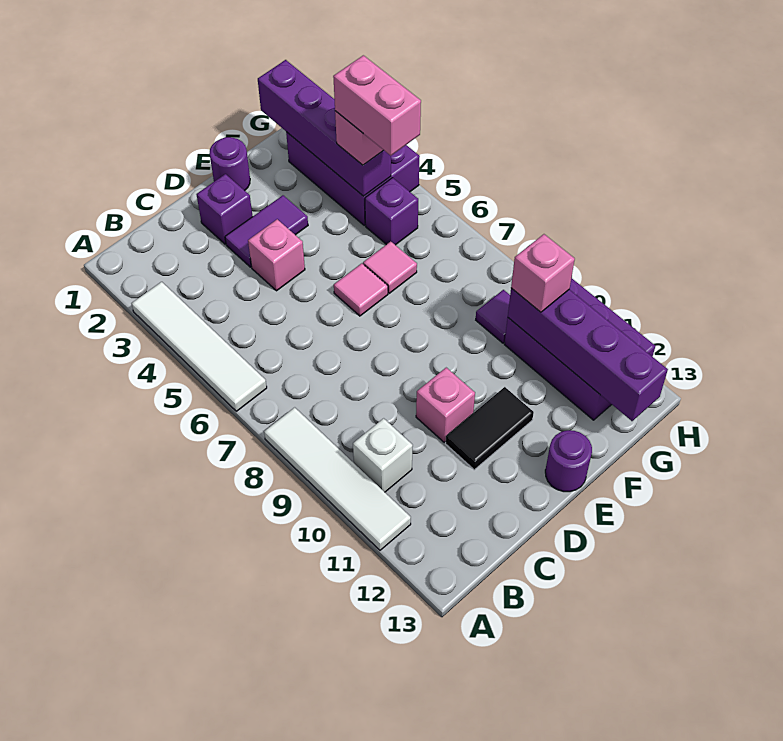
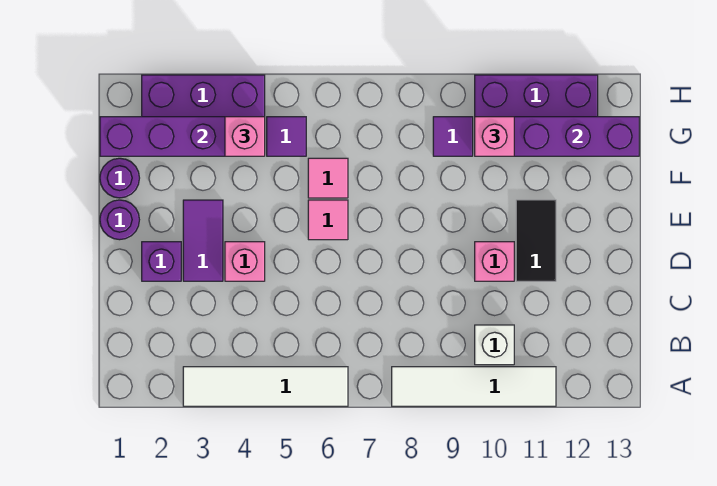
purple 1x1 round brick [545,430,592,492] -> purple 1x1 round brick moved to [100,158,139,198]
pink 1x2 brick [333,55,421,156] -> none
purple 1x1 brick [365,178,418,245] -> purple 1x1 tile [267,117,306,156]

